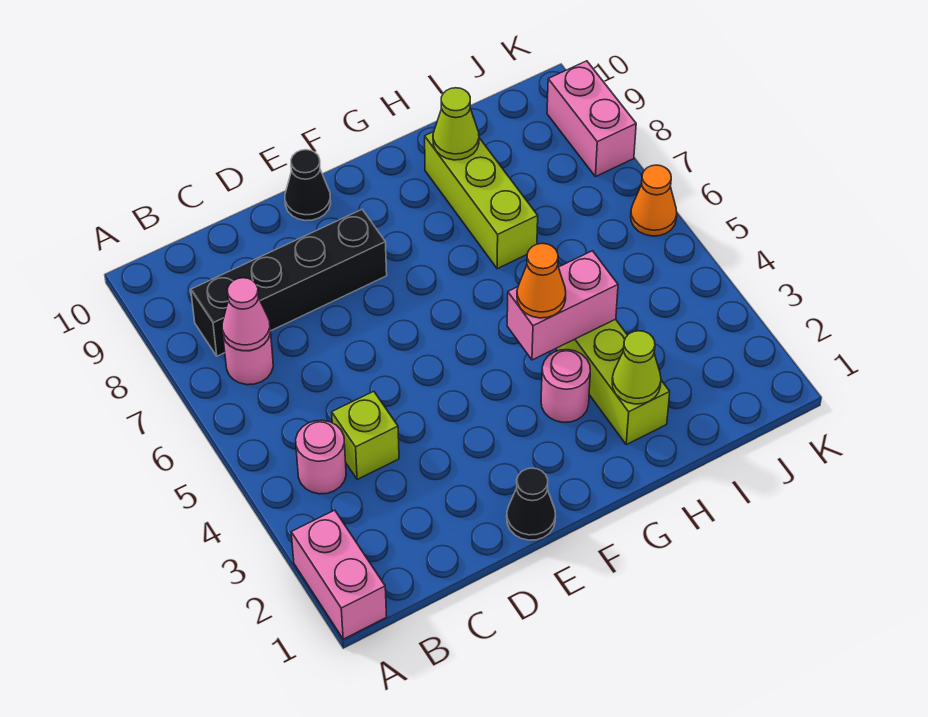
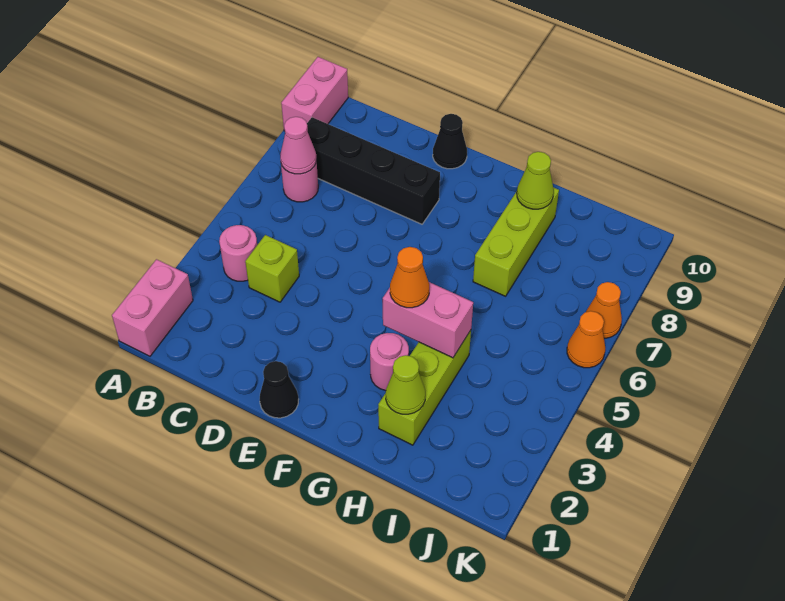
none -> orange 1x1 cone [586,282,622,338]
pink 1x2 brick [547,61,636,177] -> pink 1x2 brick moved to [281,57,348,131]

